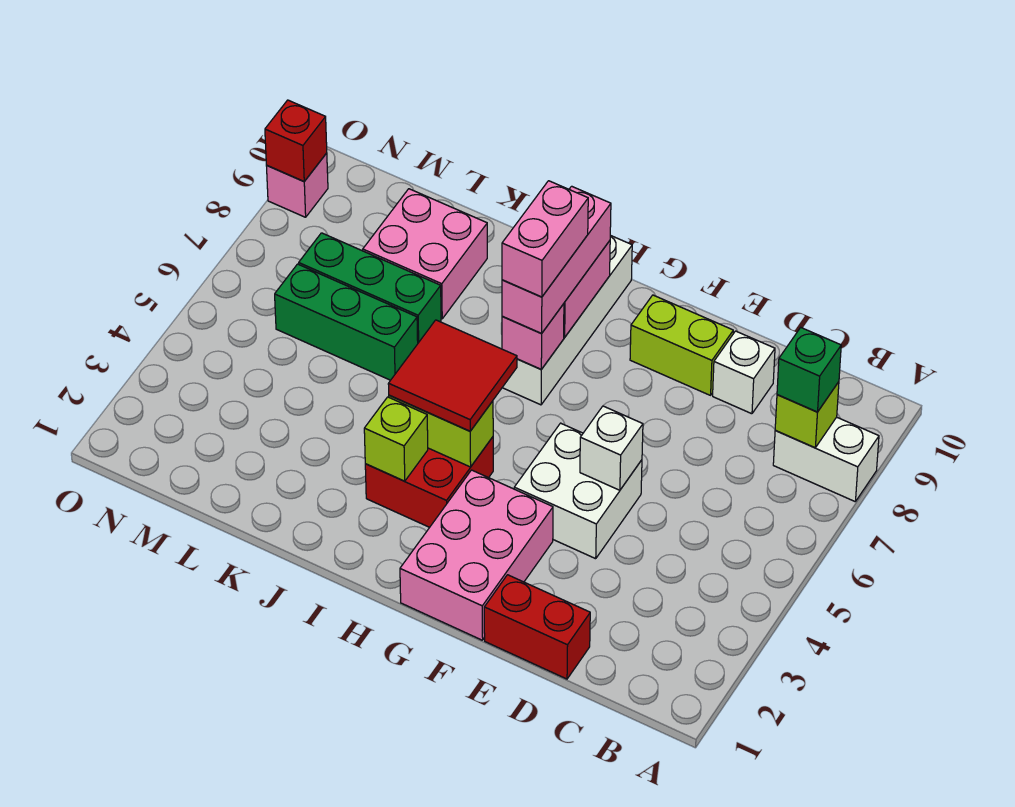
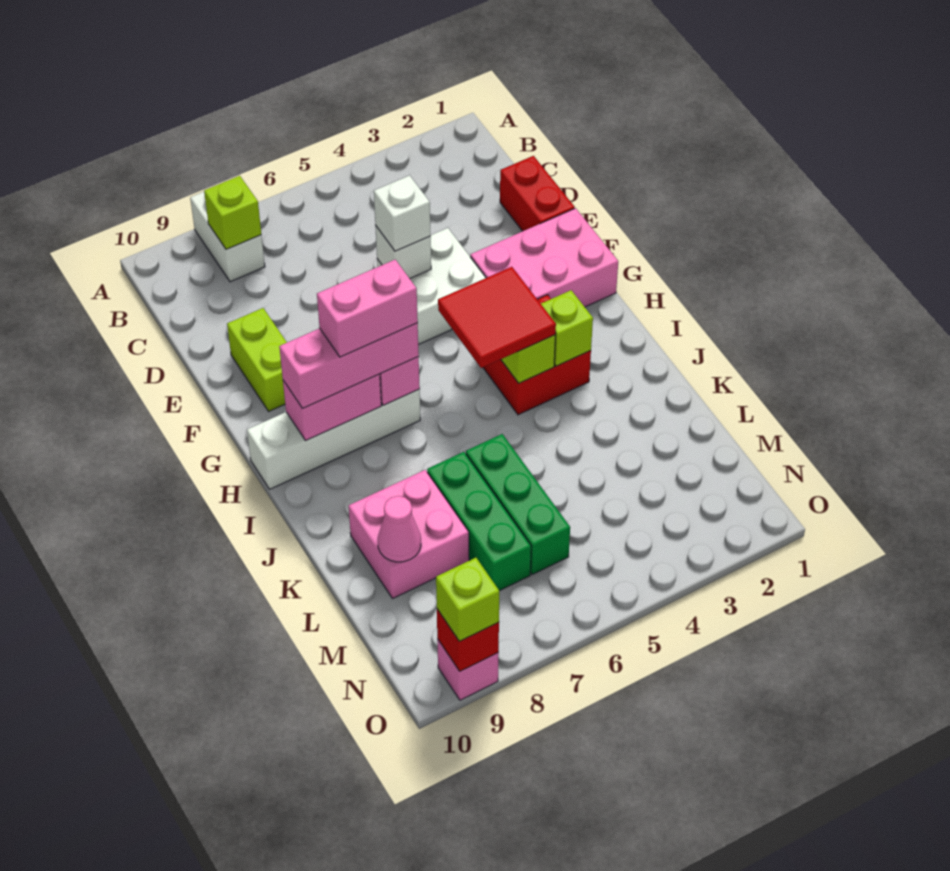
green 1x1 brick [777,328,841,412] -> none
white 1x1 brick [713,331,775,414] -> white 1x1 brick moved to [374,176,431,251]
none -> pink 1x1 cone [378,496,421,562]
none -> lime 1x1 brick [436,558,499,641]

